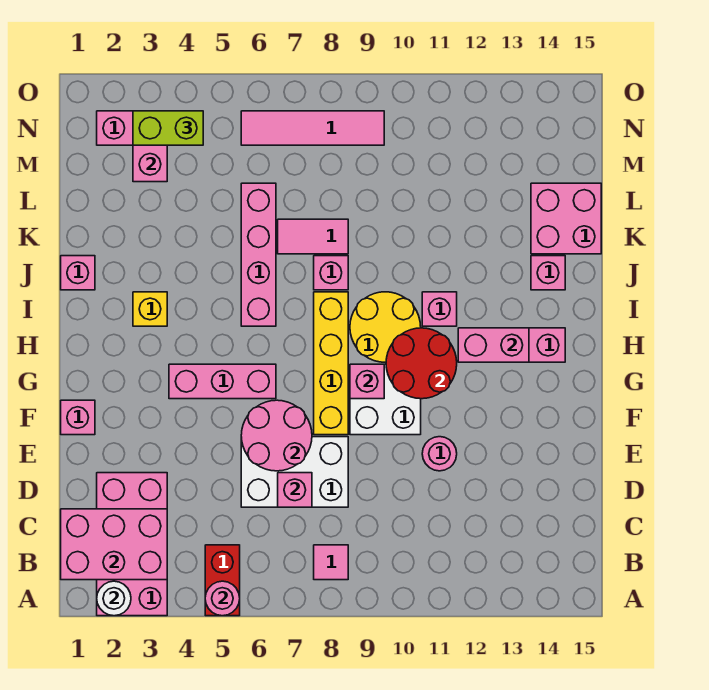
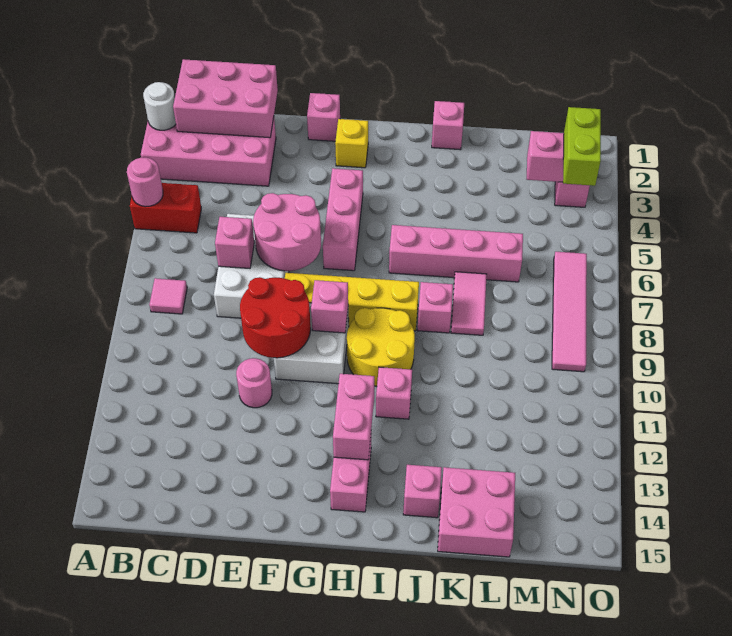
pink 2x3 brick [61,509,167,580] -> pink 2x3 brick turned to [173,59,278,138]
red 2x2 round brick [386,328,457,399] -> red 2x2 round brick moved to [240,277,311,358]
yellow 1x1 brick [133,292,167,326] -> yellow 1x1 brick moved to [335,119,368,168]

